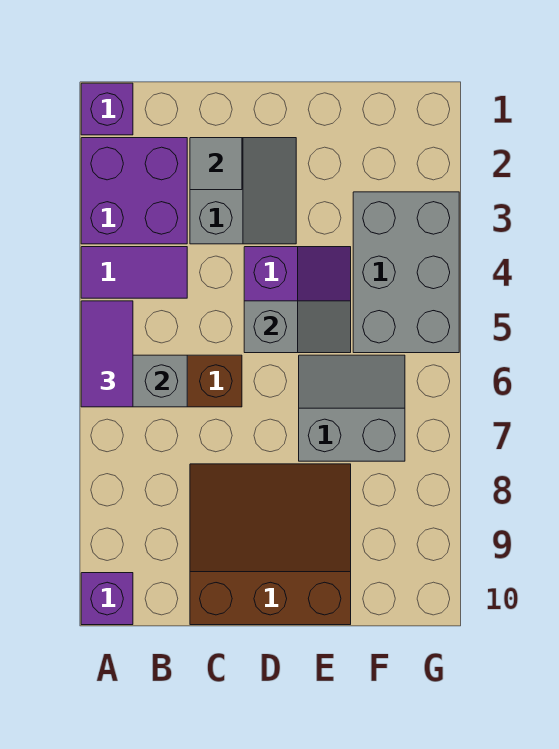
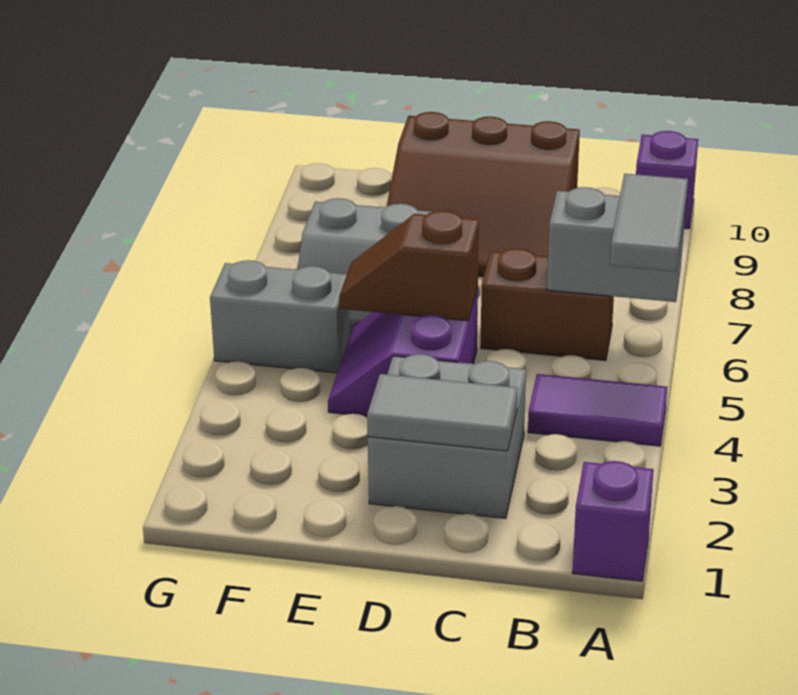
purple 2x2 brick [81,138,187,244] -> none
purple 1x2 tile [81,301,133,407] -> grey 1x2 tile [610,174,688,272]
grey 2x2 slope [190,138,296,244] -> grey 2x2 brick [368,354,526,519]
grey 1x1 tile [190,138,242,190] -> grey 1x2 tile [367,374,518,451]
grey 1x2 slope [244,301,351,353] -> brown 1x2 slope [339,211,479,321]
grey 2x3 brick [353,192,459,353] -> grey 1x2 brick [210,260,350,373]

